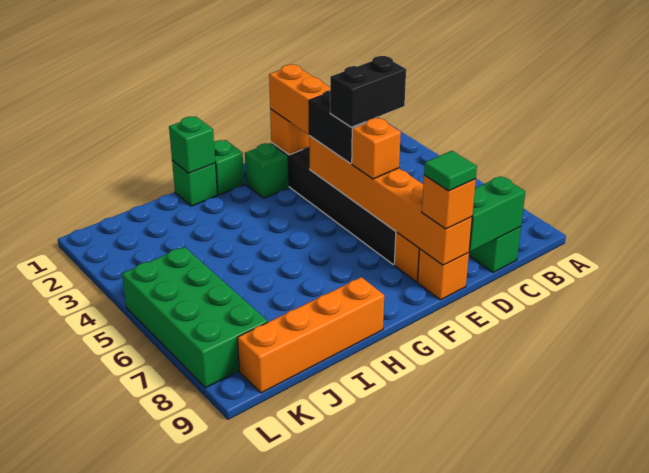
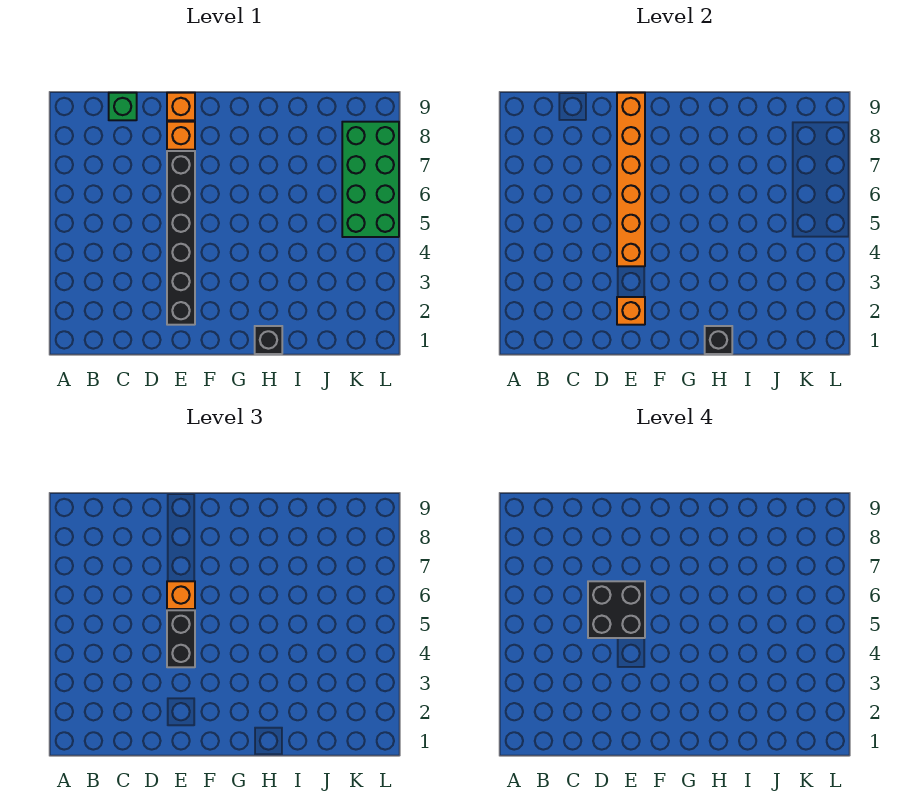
green 1x2 brick [469,176,525,252] -> none
black 1x2 brick [330,56,406,127] -> black 2x2 brick [588,581,645,638]
orange 1x2 brick [269,64,330,135] -> none
orange 1x1 brick [422,175,476,229] -> none
green 1x1 tile [424,151,477,191] -> none
green 1x1 brick [245,143,289,198] -> none
green 1x1 brick [214,140,244,195] -> none
green 1x1 brick [172,160,217,206] -> black 1x1 brick [255,326,282,354]
green 1x1 brick [169,117,215,173] -> black 1x1 brick [705,326,732,354]
orange 1x4 brick [238,277,384,393] -> none

